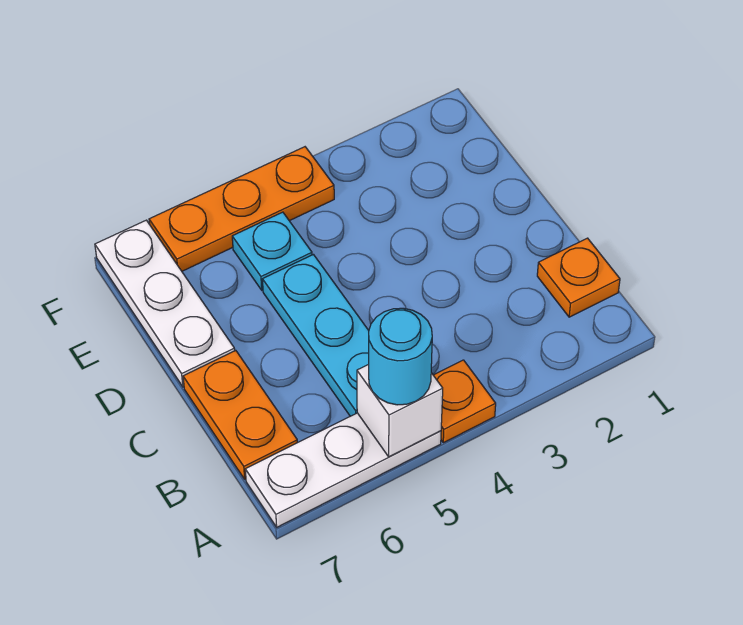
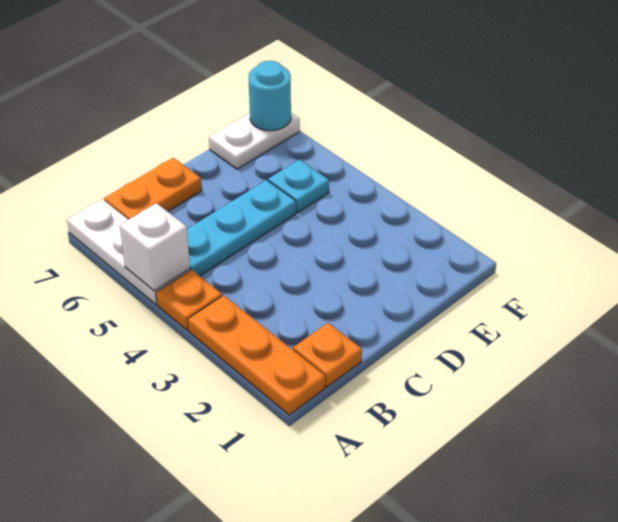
cyan 1x1 round brick [369,308,432,405] -> cyan 1x1 round brick moved to [249,61,291,131]
white 1x3 plate [95,220,235,387] -> white 1x2 plate [209,113,300,169]
orange 1x3 plate [149,147,334,271] -> orange 1x3 plate moved to [188,295,325,415]

